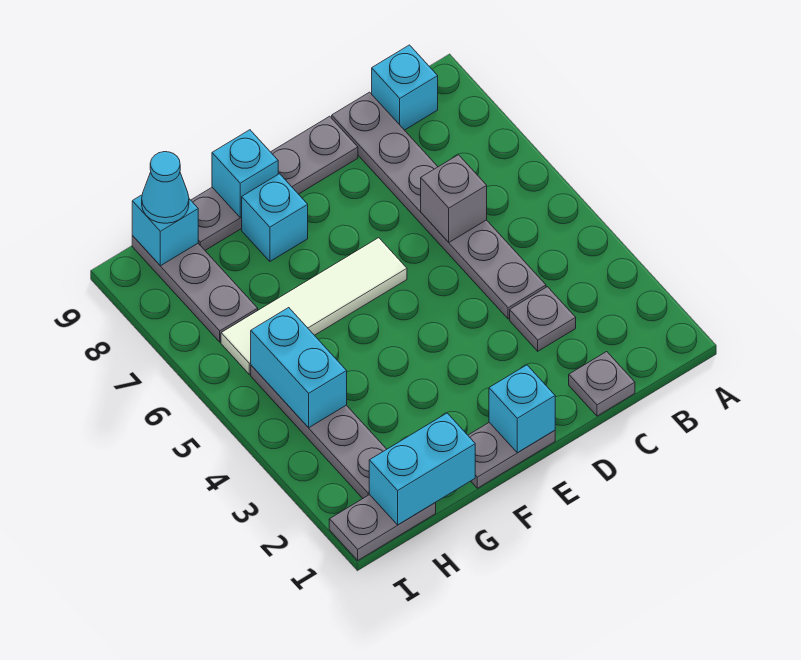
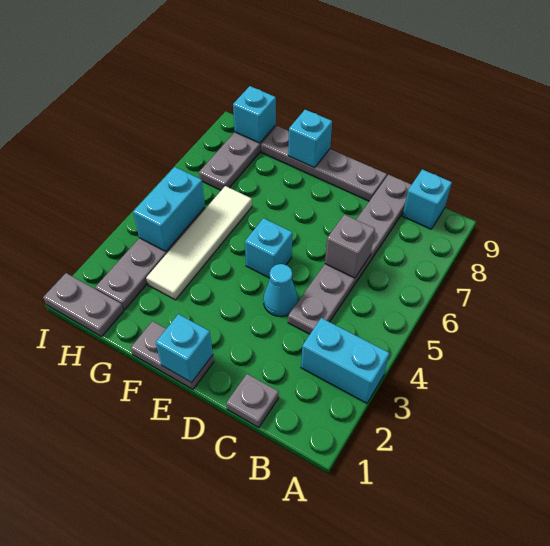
grey 1x1 plate [510,287,576,351] -> none
white 1x4 tile [221,238,407,374] -> white 1x4 tile turned to [146,186,252,300]
cyan 1x1 brick [242,174,308,261] -> cyan 1x1 brick moved to [245,218,292,278]
cyan 1x2 brick [369,413,475,525] -> cyan 1x2 brick moved to [301,318,389,403]
cyan 1x1 cone [142,152,189,223] -> cyan 1x1 cone moved to [263,264,298,317]

